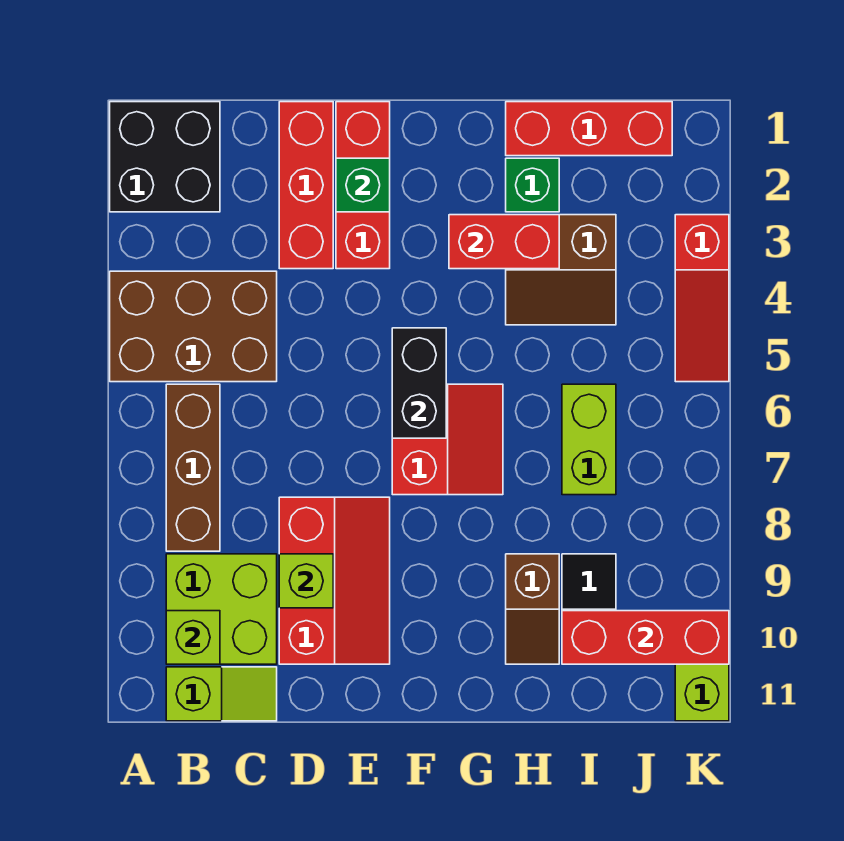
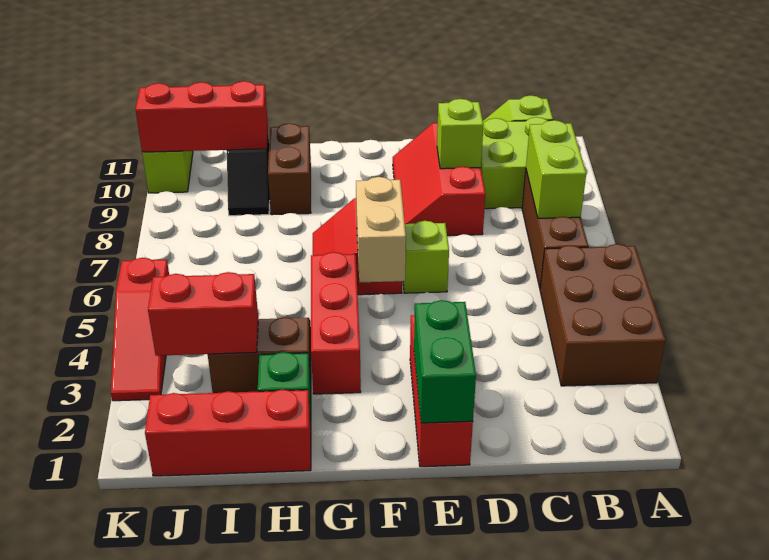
black 2x2 brick [110,102,220,212] -> none
brown 2x3 brick [110,271,277,382] -> brown 2x3 brick turned to [540,244,666,386]
lime 1x1 brick [166,611,220,664] -> lime 1x1 brick moved to [403,221,449,293]
red 1x3 brick [279,102,333,269] -> red 1x3 brick moved to [311,252,361,394]
green 1x1 brick [336,158,390,212] -> green 1x2 brick [414,300,476,423]
black 1x2 brick [392,328,446,438] -> tan 1x2 brick [356,177,406,282]
red 1x2 brick [449,215,559,269] -> red 1x2 brick moved to [148,272,258,356]
brown 1x2 slope [506,554,559,664] -> brown 1x2 brick [268,123,311,215]
lime 1x2 brick [562,384,616,495] -> lime 1x2 brick moved to [526,120,586,218]
red 1x3 slope [675,215,729,382] -> red 1x3 slope turned to [111,258,169,401]

